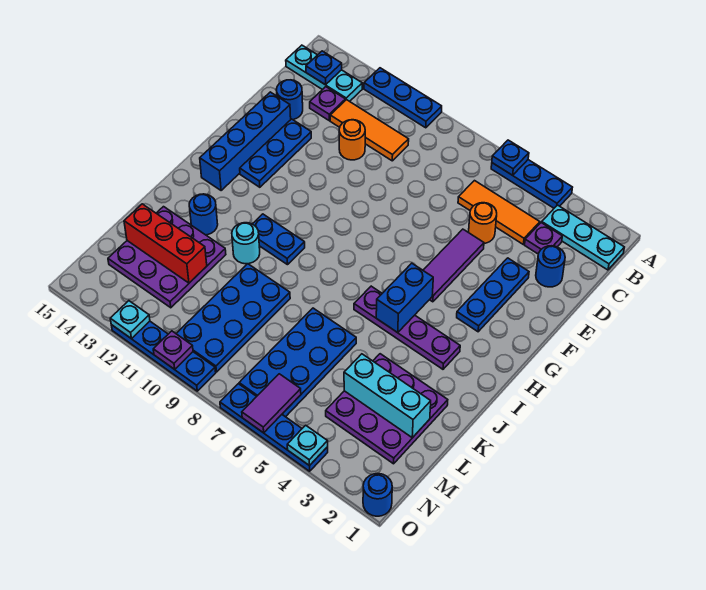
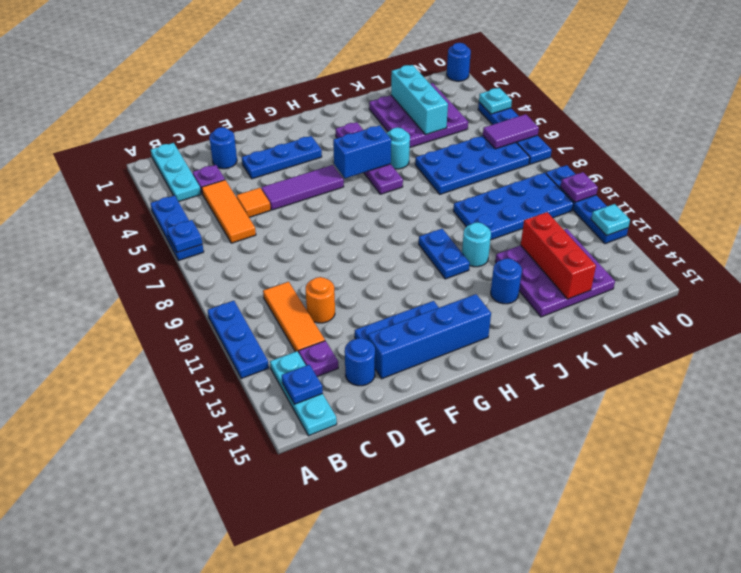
orange 1x1 round brick [469,203,497,243] -> orange 1x1 tile [236,188,271,217]
none -> cyan 1x1 round brick [387,128,410,169]

